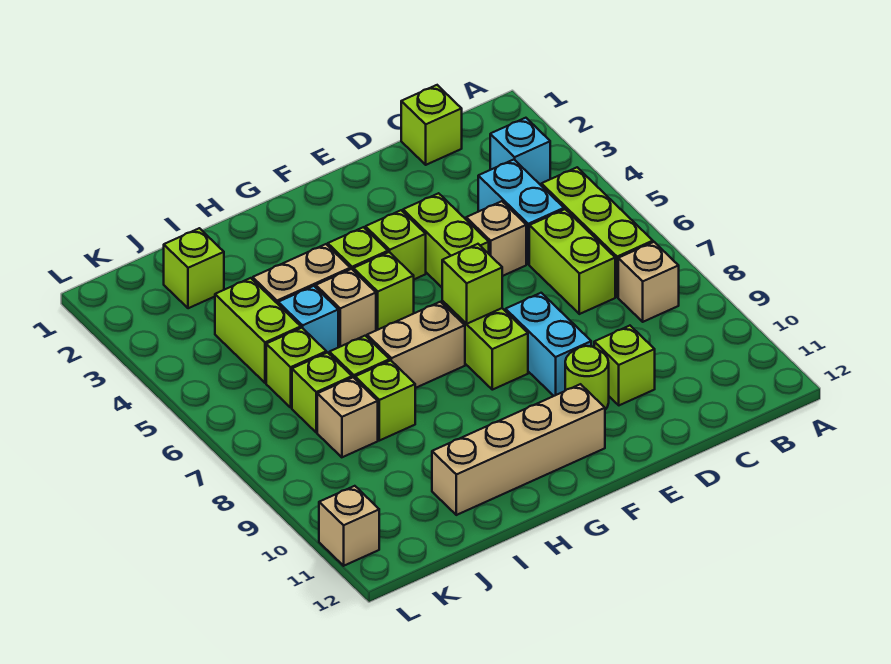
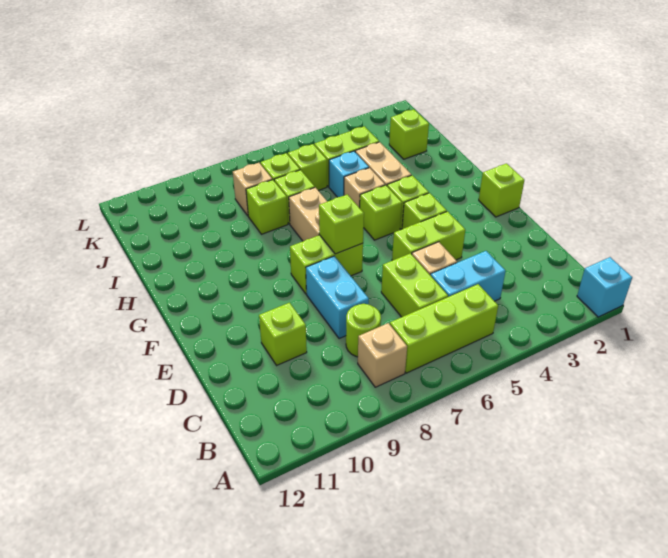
cyan 1x1 brick [490,118,550,185] -> cyan 1x1 brick moved to [577,257,632,317]
lime 1x1 brick [401,85,462,165] -> lime 1x1 brick moved to [479,163,524,217]
lime 1x2 brick [529,209,615,314] -> lime 1x2 brick turned to [381,253,448,317]
cyan 1x2 brick [506,293,591,396] -> cyan 1x2 brick turned to [306,256,369,339]
lime 1x1 round brick [565,346,609,410] -> lime 1x1 round brick moved to [346,304,381,357]
tan 1x4 brick [432,384,605,515] -> none
tan 1x1 brick [319,486,379,566] -> none

